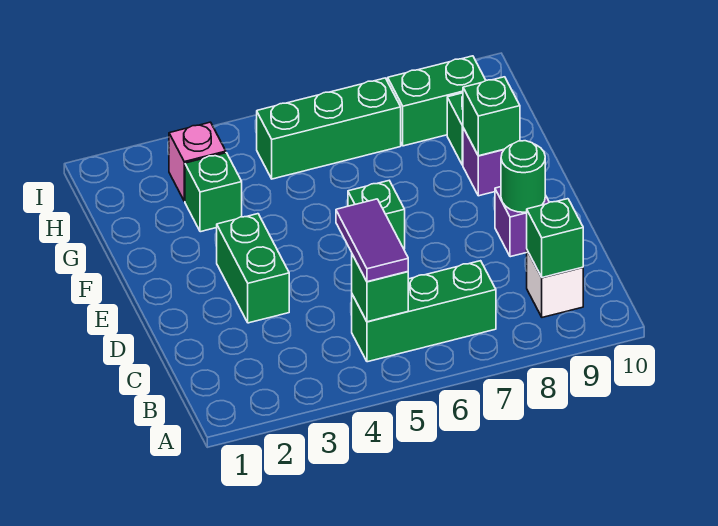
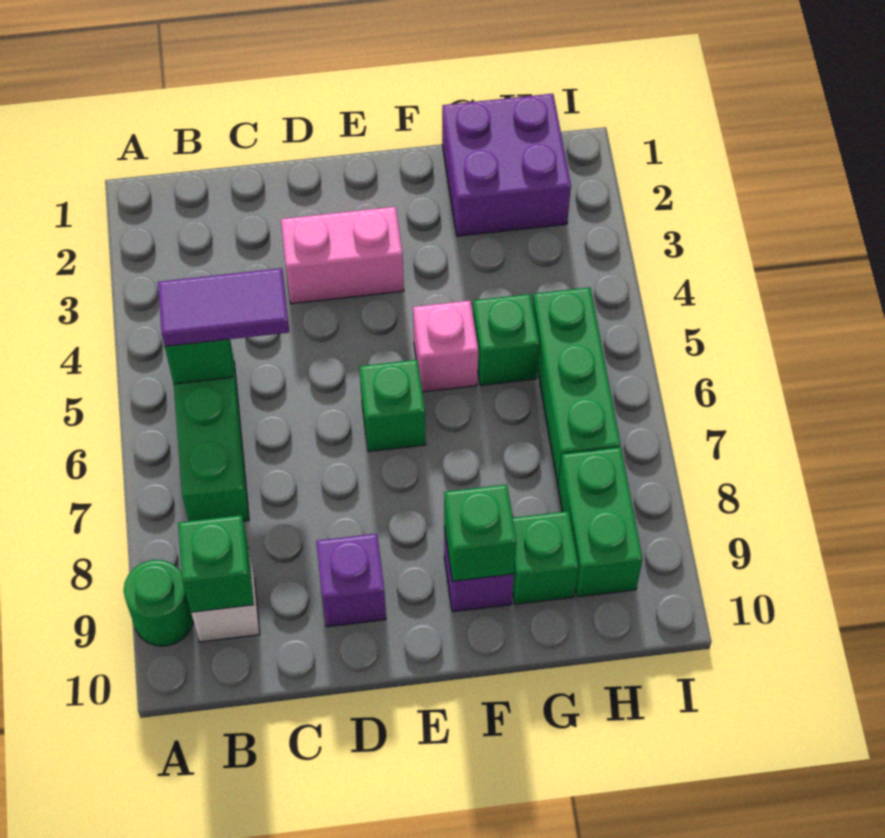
green 1x2 brick [217,214,289,323] -> pink 1x2 brick [281,207,404,304]
green 1x1 round brick [501,141,545,212] -> green 1x1 round brick moved to [124,560,194,646]
none -> purple 2x2 brick [442,94,571,236]
green 1x1 brick [185,153,242,232] -> green 1x1 brick moved to [473,294,539,385]
pink 1x1 brick [169,122,226,201] -> pink 1x1 brick moved to [413,301,478,392]

